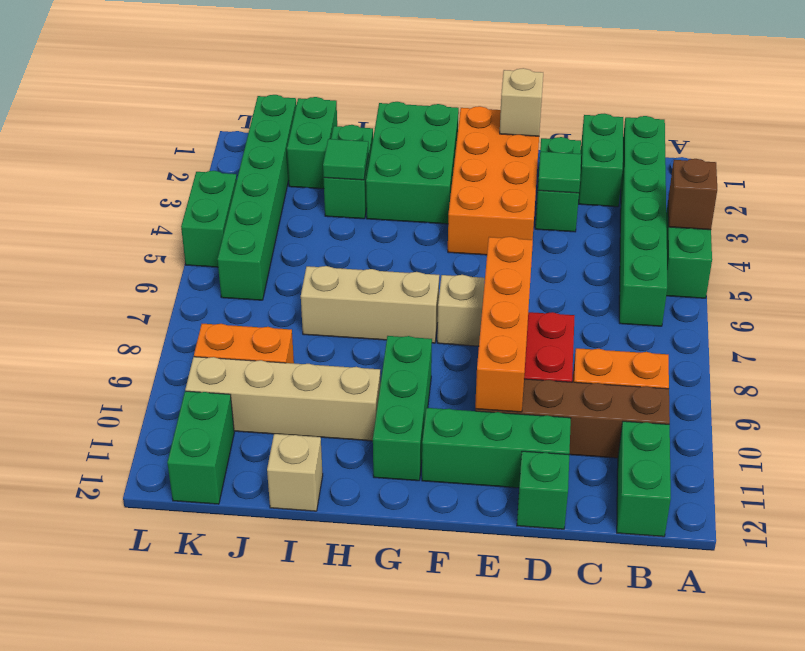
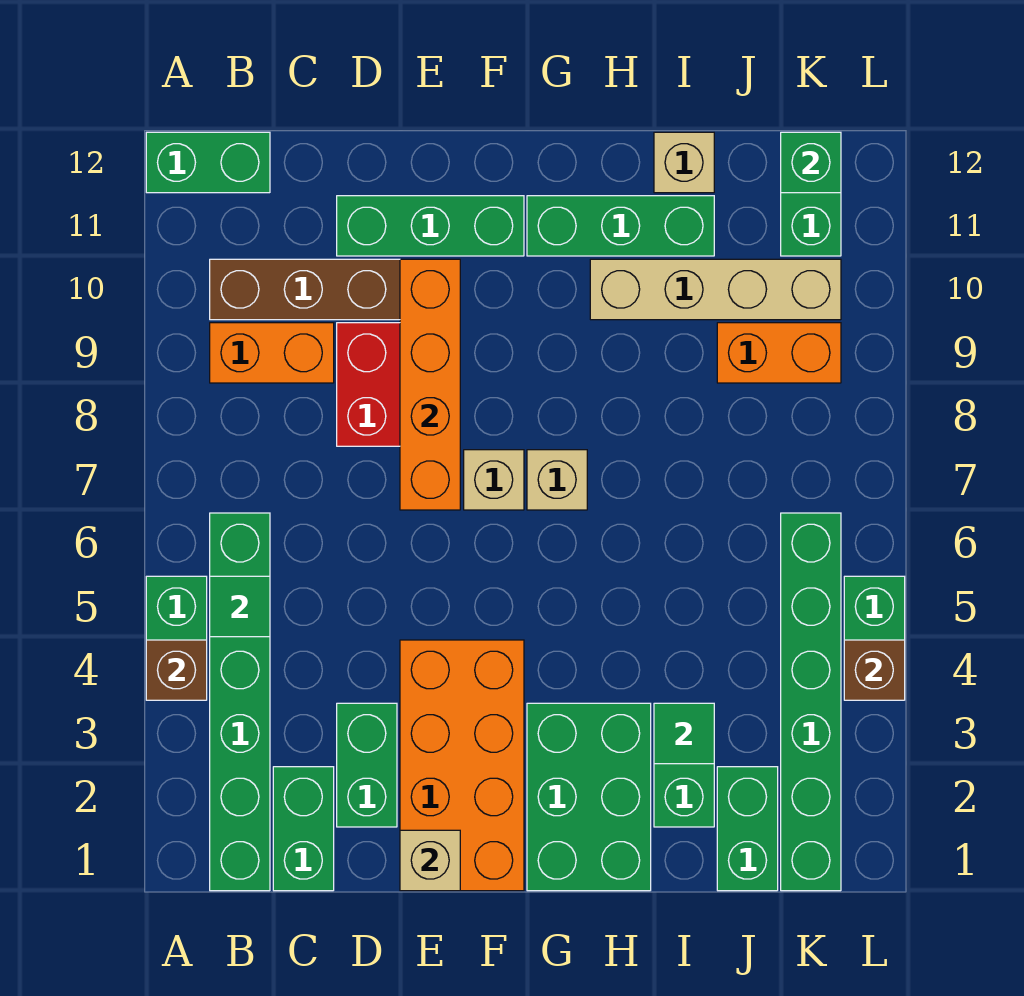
green 1x2 brick [617,421,671,537] -> green 1x2 brick turned to [146,132,270,193]
green 1x1 tile [538,152,581,193] -> green 1x1 tile moved to [210,576,270,637]
green 1x1 brick [517,451,569,529] -> green 1x1 brick moved to [781,132,841,193]
tan 1x3 brick [301,266,439,343] -> tan 1x1 brick [527,450,587,510]
green 1x3 brick [373,336,432,481] -> green 1x3 brick turned to [527,196,714,256]
none -> brown 1x1 brick [844,640,905,700]

